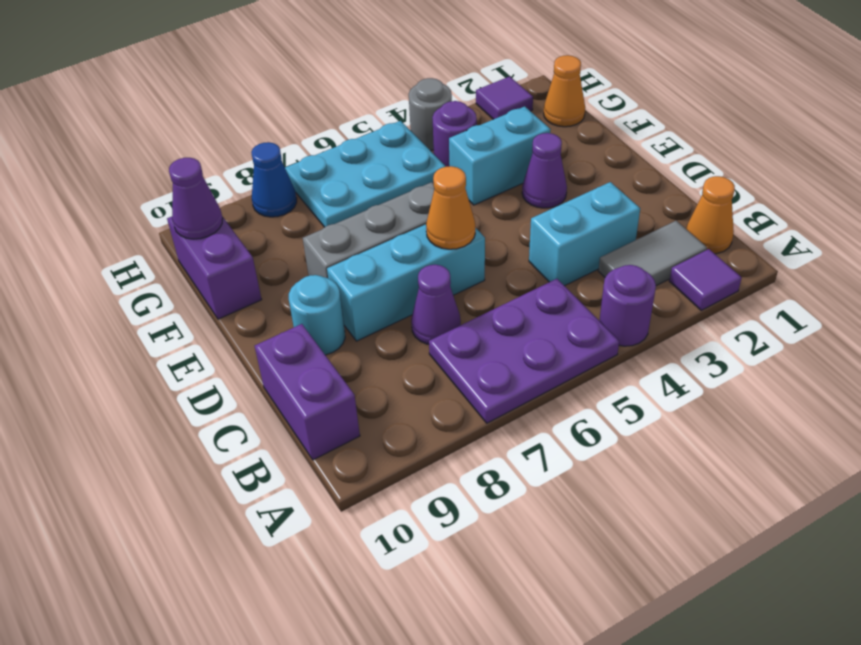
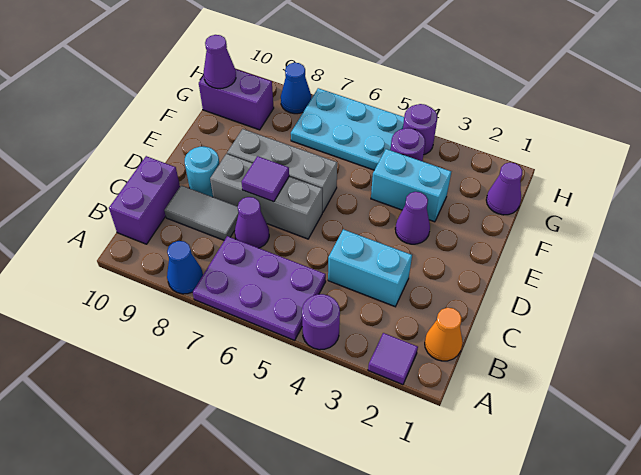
none -> blue 1x1 cone [167,241,203,294]
grey 1x2 tile [598,221,707,286] -> grey 1x2 tile moved to [164,185,239,240]
cyan 1x3 brick [327,224,485,341] -> grey 1x3 brick [210,154,322,239]
orange 1x1 cone [426,166,475,249] -> none
purple 1x2 brick [167,217,262,319] -> purple 1x2 brick turned to [199,69,274,130]
orange 1x1 cone [544,55,585,127] -> purple 1x1 cone [486,163,523,215]
purple 1x1 tile [476,76,533,119] -> purple 1x1 tile moved to [242,156,289,202]
grey 1x1 round brick [409,78,452,150] -> purple 1x1 round brick [403,104,437,155]

